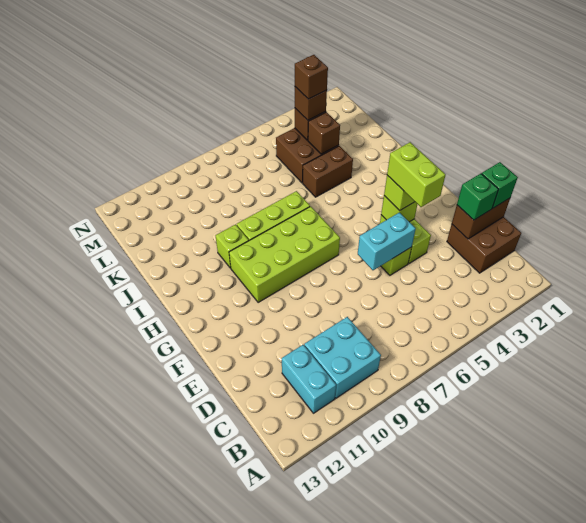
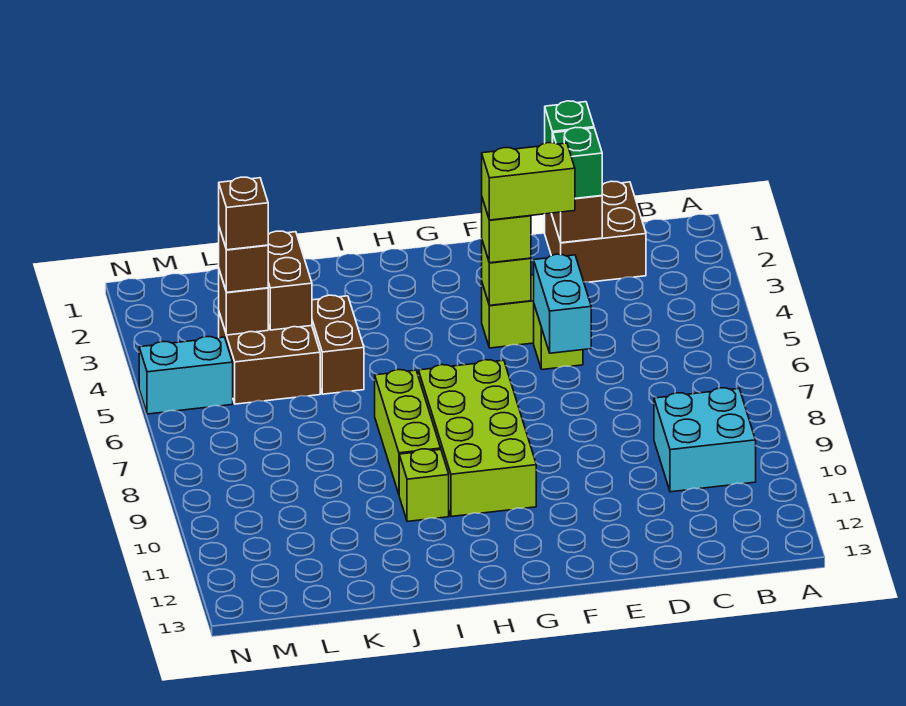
cyan 1x2 brick [282,345,336,413] -> cyan 1x2 brick moved to [139,337,233,414]
brown 1x1 brick [308,112,340,154] -> brown 1x2 brick [268,231,312,330]

